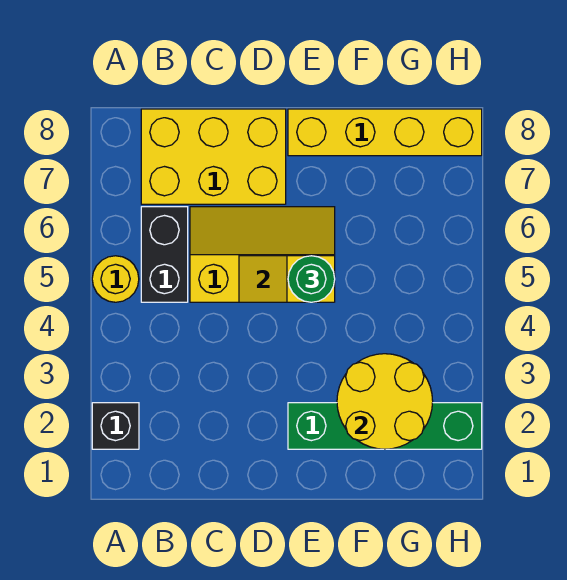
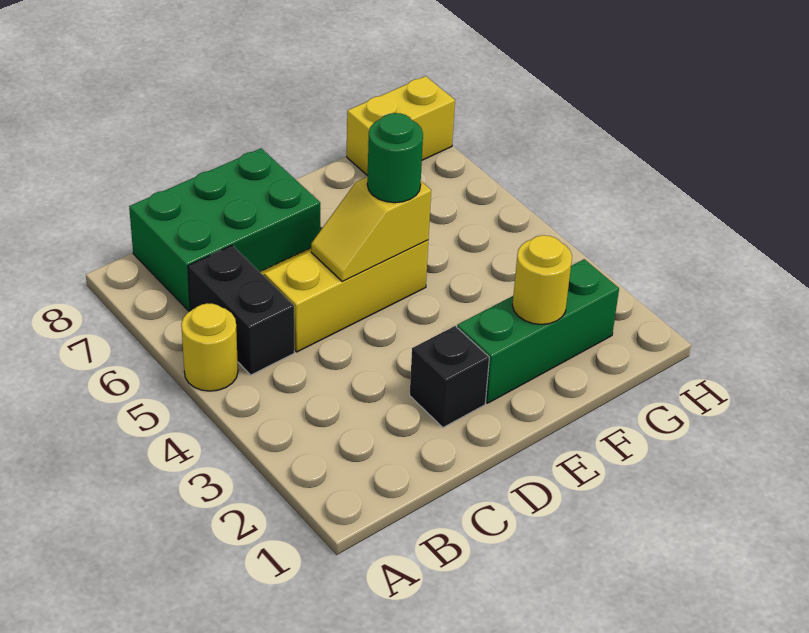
black 1x1 brick [92,403,139,449] -> black 1x1 brick moved to [410,326,489,427]
yellow 2x3 brick [141,109,286,204] -> green 2x3 brick [129,148,320,311]
green 1x4 brick [288,403,482,449] -> green 1x3 brick [457,259,619,403]
yellow 1x4 brick [288,109,482,156] -> yellow 1x2 brick [347,76,455,176]
yellow 2x2 round brick [337,354,433,449] -> yellow 1x1 round brick [512,235,572,324]

